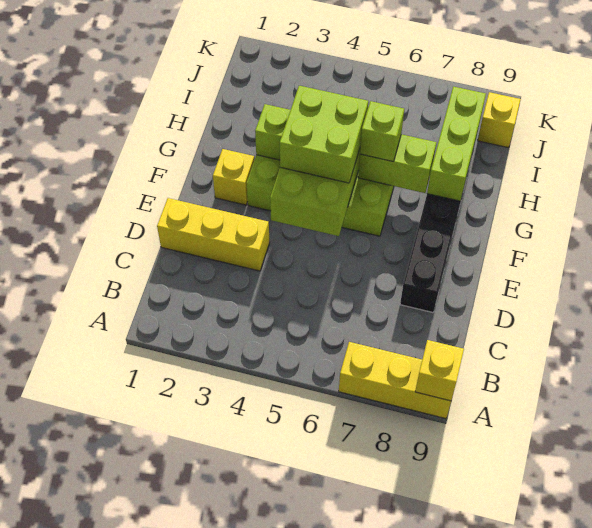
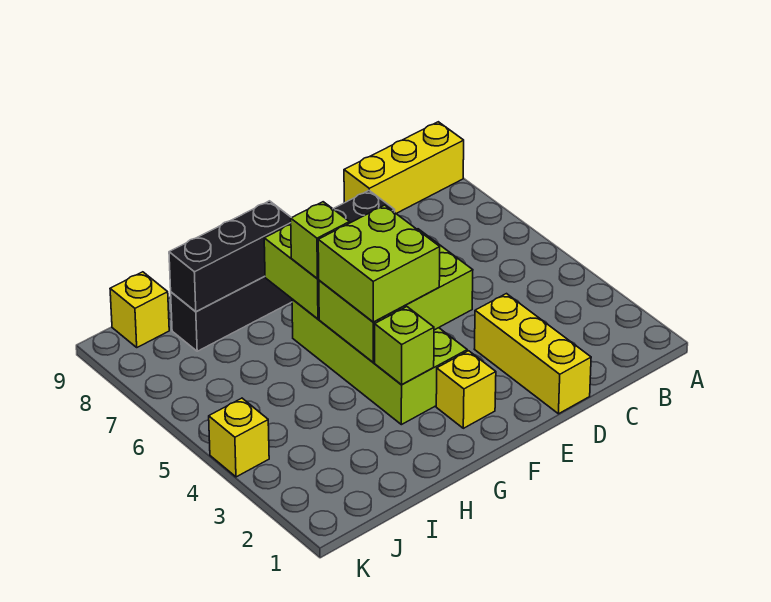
yellow 1x3 brick [339,342,451,419] -> yellow 1x3 brick turned to [344,122,464,213]
yellow 1x1 brick [415,340,464,401] -> yellow 1x1 brick moved to [209,398,269,477]
lime 1x3 brick [427,87,486,201] -> black 1x3 brick [169,201,291,312]

